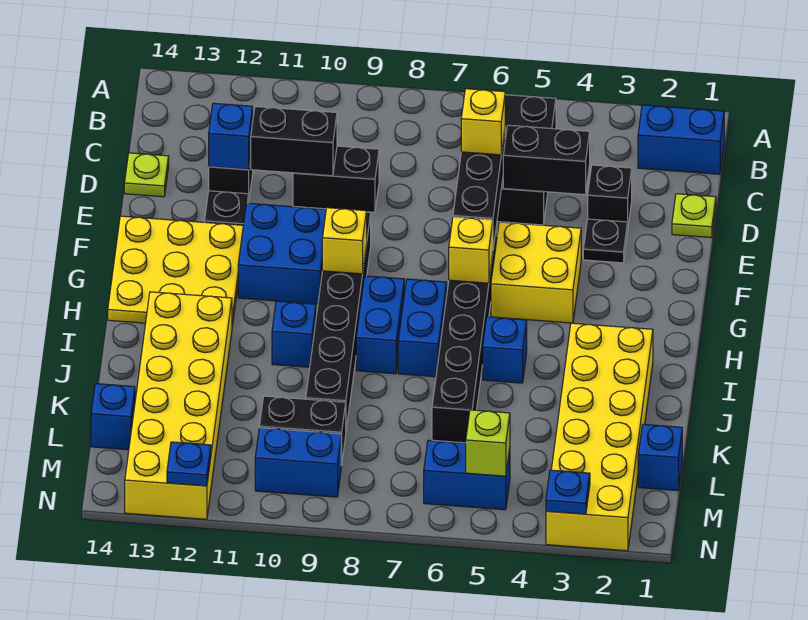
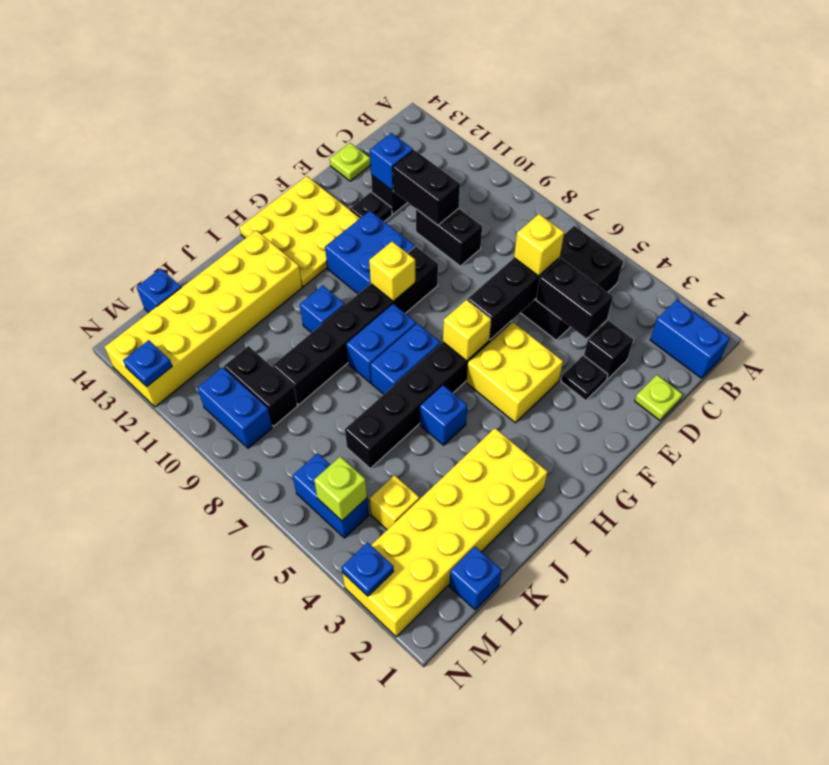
none -> yellow 1x1 brick [370,475,419,530]

